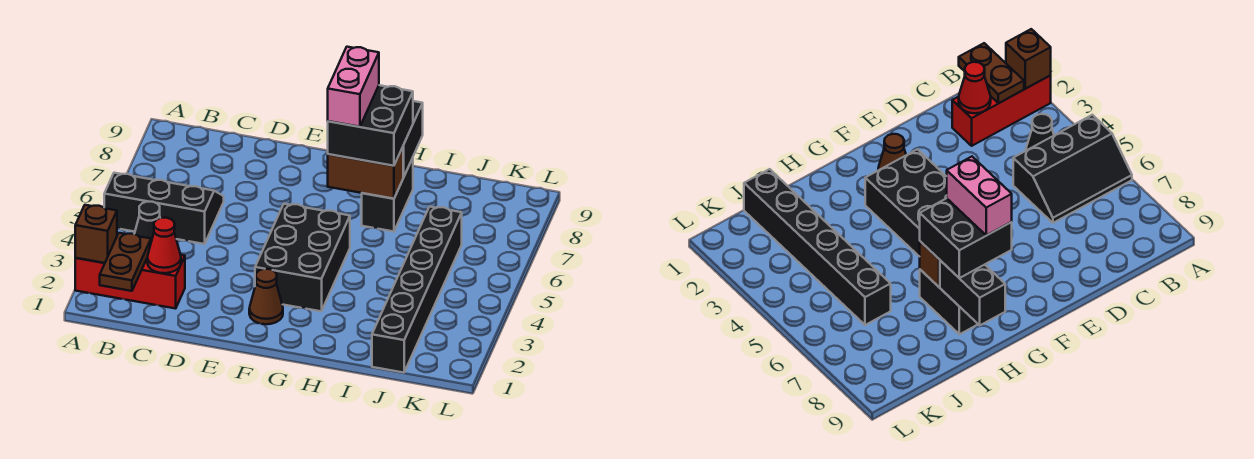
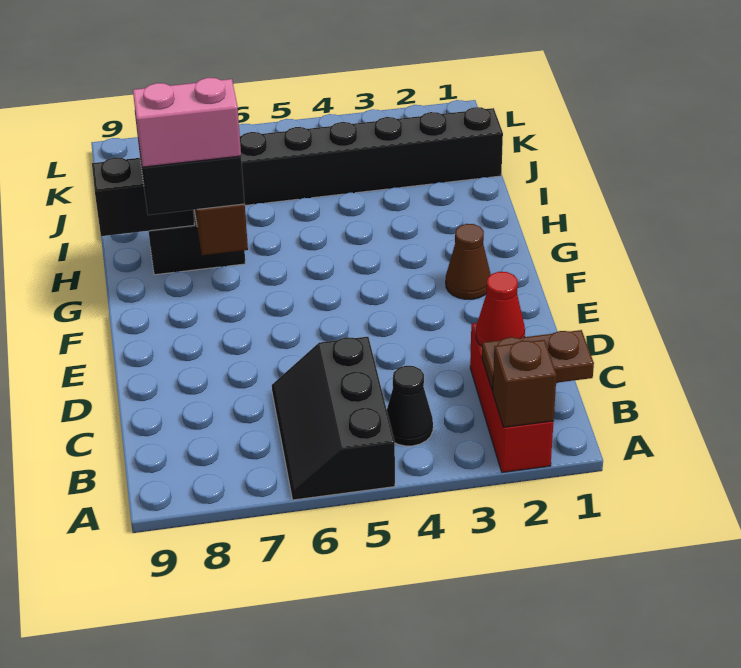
black 2x3 brick [255,204,350,311] -> none

